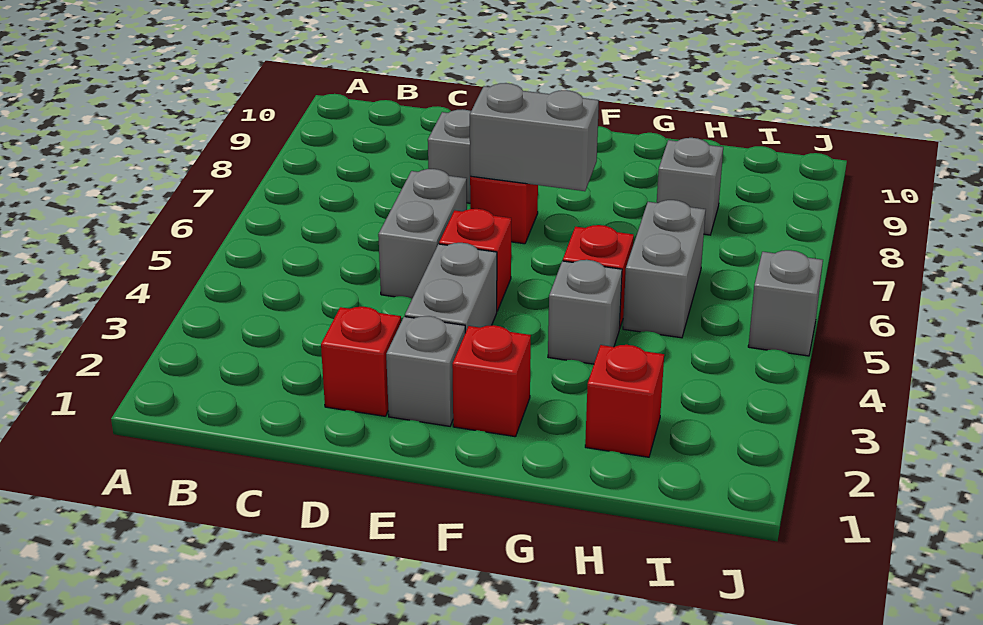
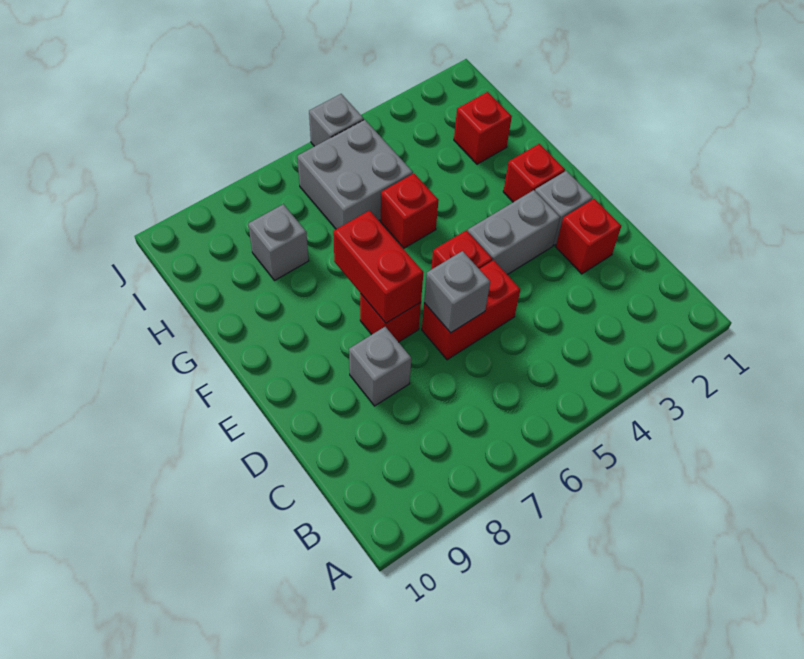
grey 1x2 brick [378,169,467,299] -> red 1x2 brick [422,260,520,360]
grey 1x2 brick [470,83,599,191] -> red 1x2 brick [333,211,424,323]
grey 1x1 brick [548,260,622,364] -> grey 1x1 brick moved to [424,251,490,333]
grey 1x2 brick [623,200,706,338] -> grey 2x2 brick [297,120,413,229]

